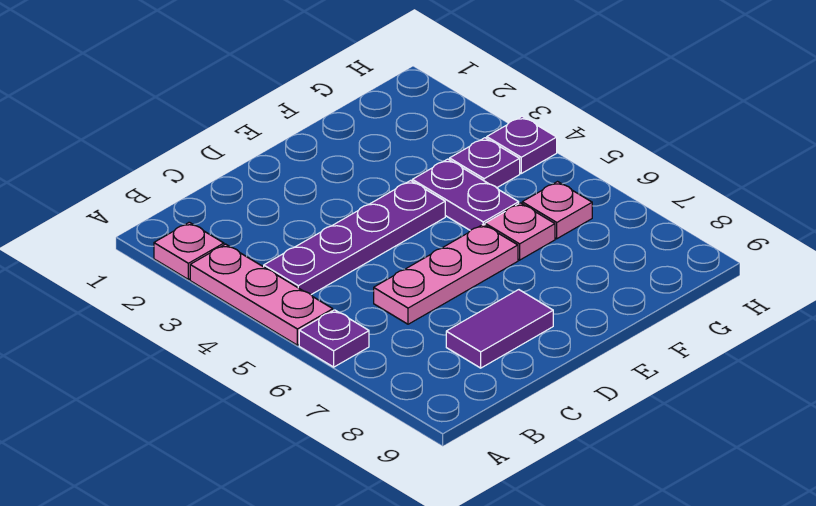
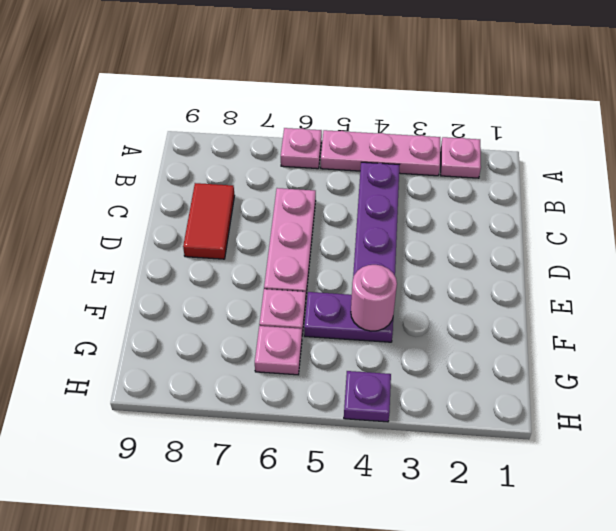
purple 1x1 plate [299,310,369,367] -> pink 1x1 plate [281,128,322,169]
purple 1x2 tile [446,290,553,368] -> red 1x2 tile [183,183,235,259]
none -> pink 1x1 round brick [351,265,397,331]
purple 1x1 plate [450,138,520,188] -> none

